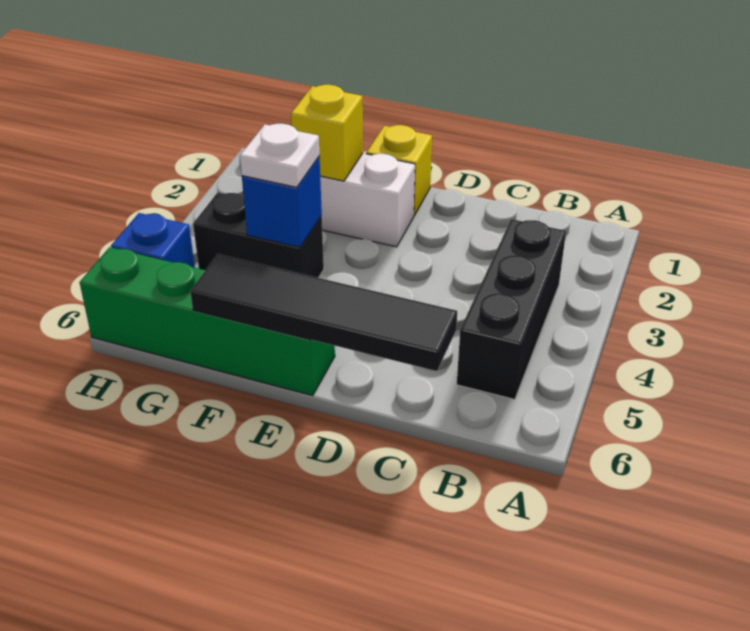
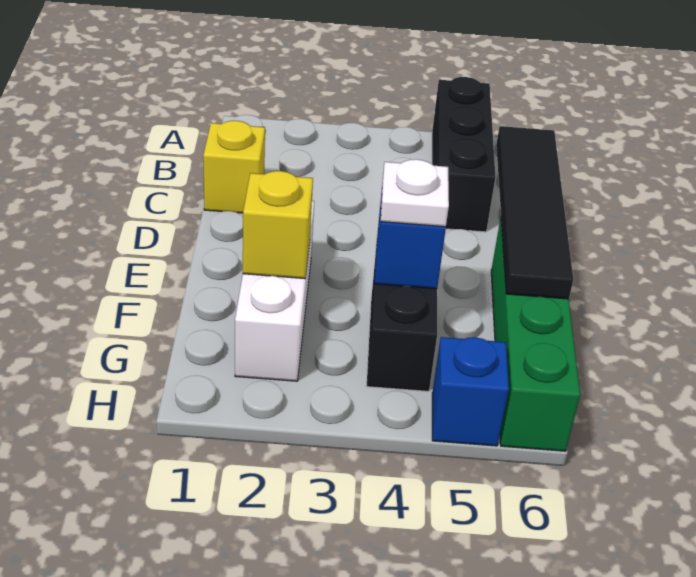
black 1x3 brick [457,219,566,400] -> black 1x3 brick turned to [432,77,496,232]
yellow 1x1 brick [366,125,432,215] -> yellow 1x1 brick moved to [203,121,265,213]

